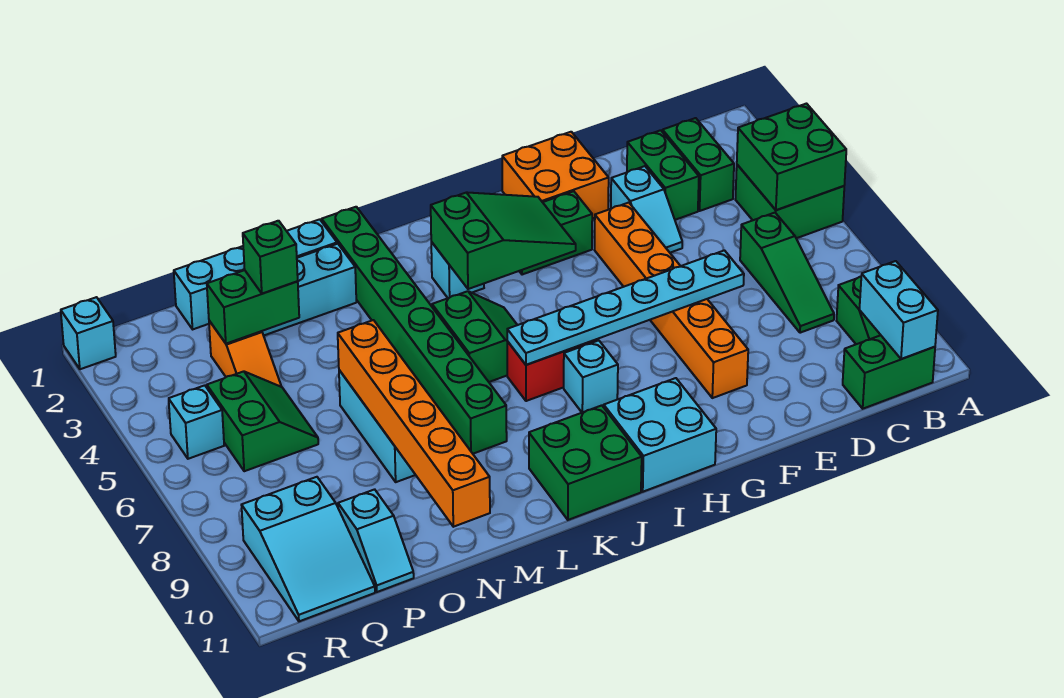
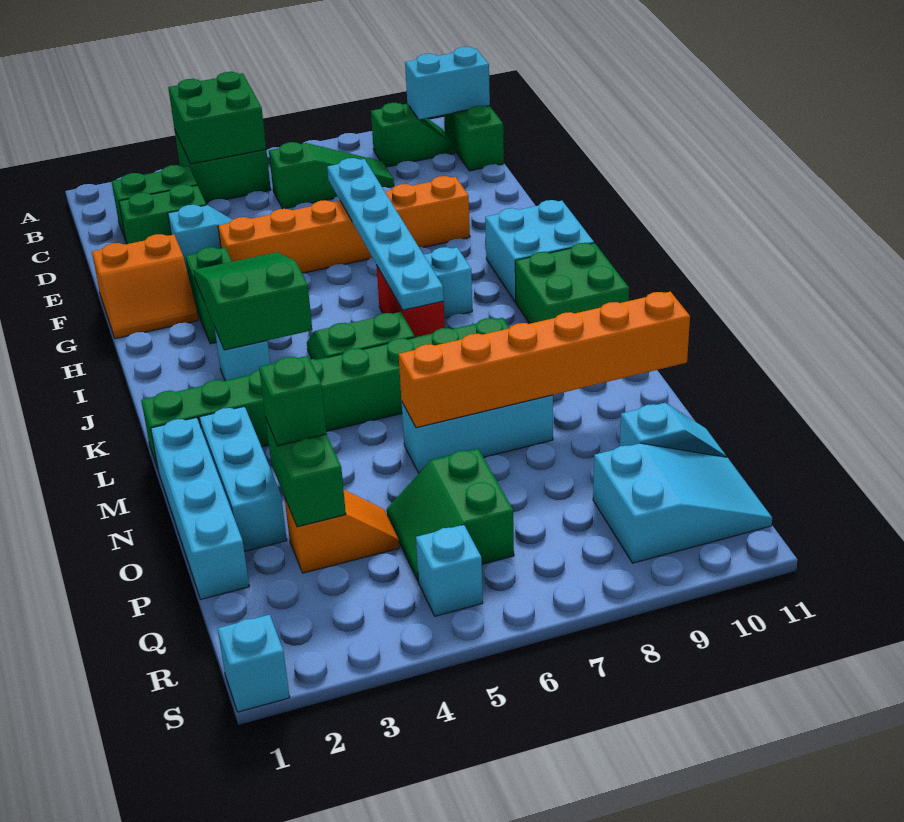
orange 2x2 brick [502,132,609,219] -> orange 2x2 slope [92,234,198,339]
green 2x2 slope [207,371,318,471] -> green 2x2 slope turned to [387,449,514,580]

